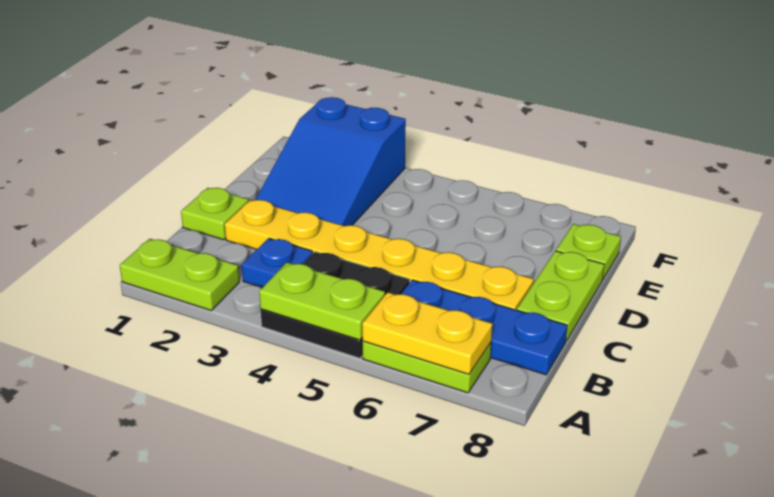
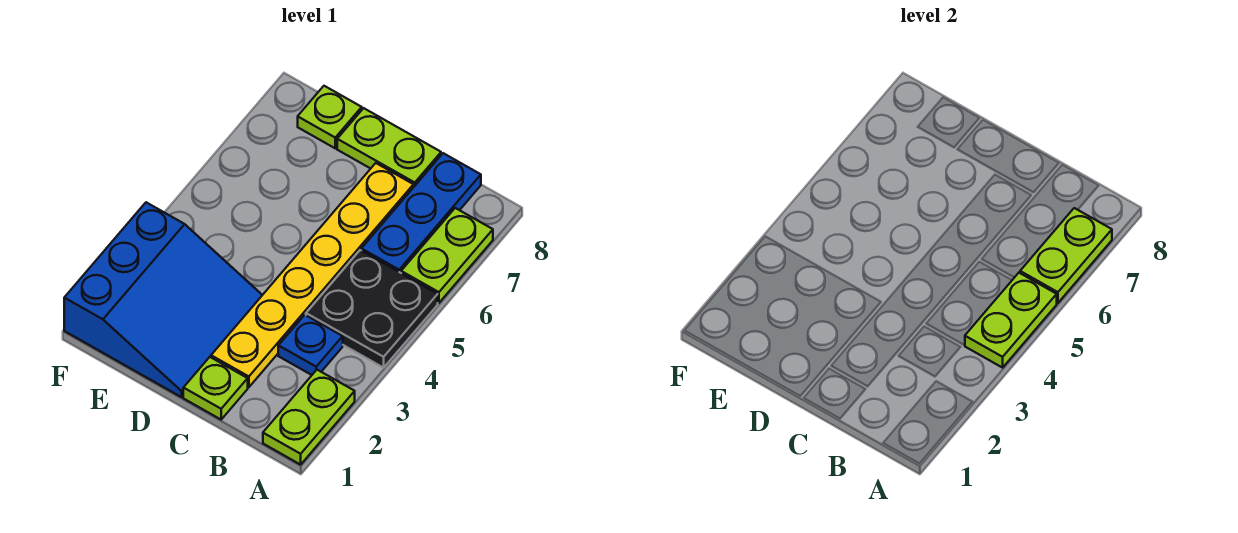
yellow 1x2 plate [362,292,492,374] -> lime 1x2 plate [1020,208,1112,303]
blue 2x3 slope [256,97,406,226] -> blue 3x3 slope [64,202,262,397]

